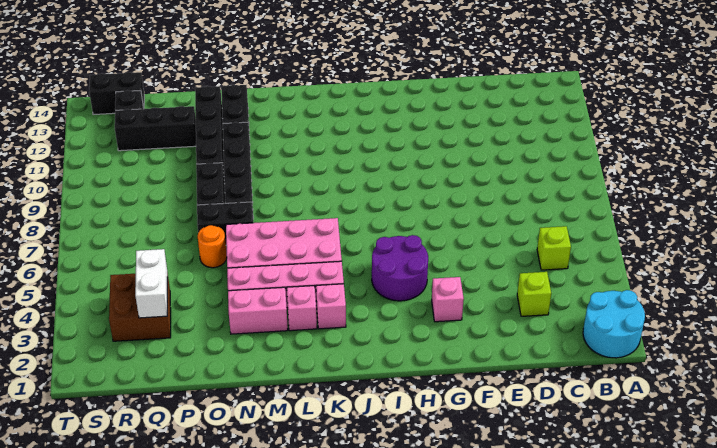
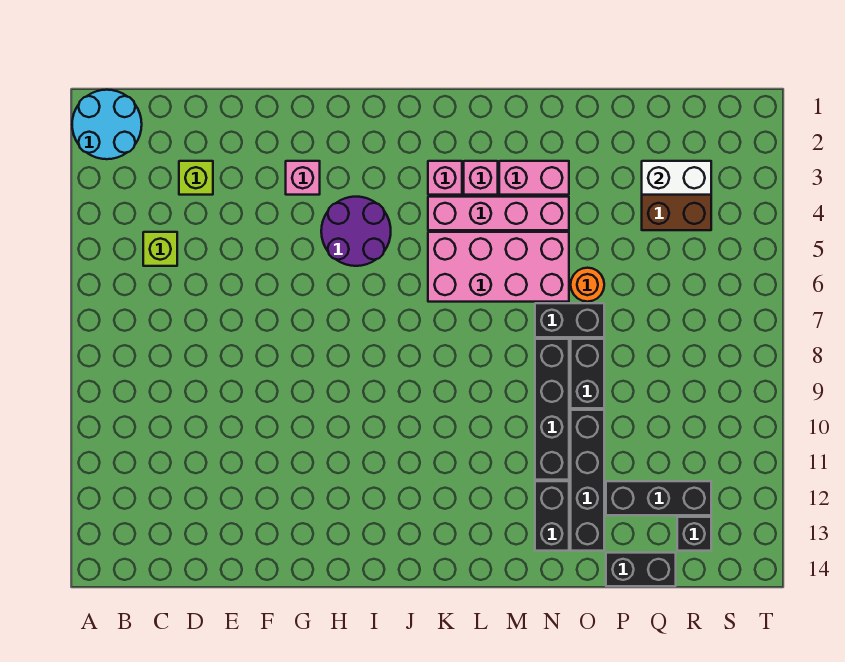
white 1x2 brick [135,249,167,318] -> white 1x2 brick turned to [642,161,711,195]
black 1x2 brick [89,72,144,115] -> black 1x2 brick moved to [606,553,676,586]

